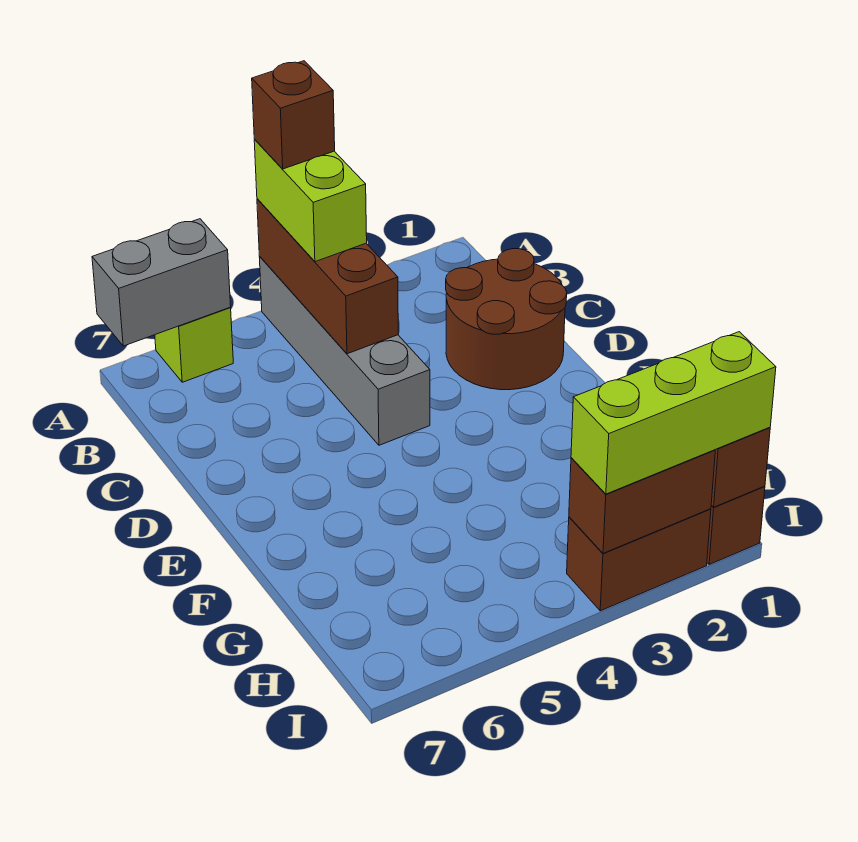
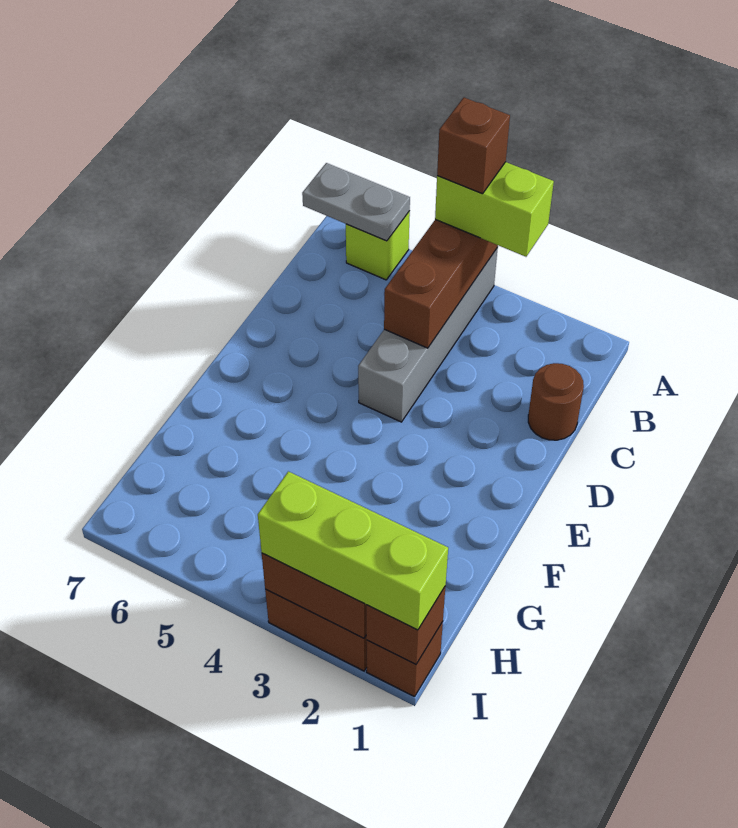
lime 1x2 brick [254,140,367,262] -> lime 1x2 brick turned to [435,162,554,257]
grey 1x2 brick [92,219,231,346] -> grey 1x2 plate [302,163,410,241]
brown 2x2 round brick [446,249,567,390] -> brown 1x1 round brick [528,363,584,440]

